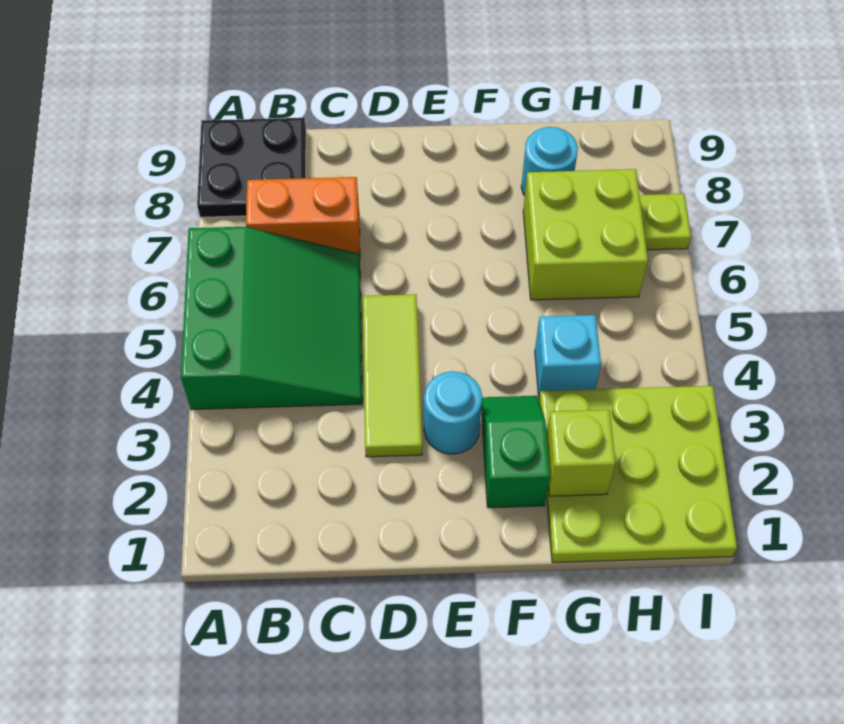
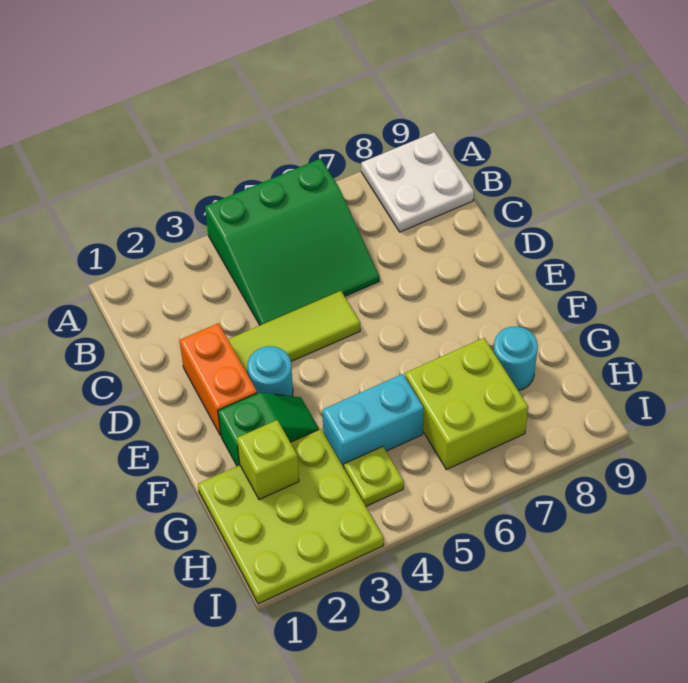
black 2x2 plate [197,118,306,217] -> white 2x2 plate [361,132,474,232]
orange 1x2 brick [246,177,360,254] -> orange 1x2 brick moved to [179,323,257,436]
cyan 1x1 brick [535,315,601,397] -> cyan 1x2 brick [322,374,424,468]
lime 1x1 plate [640,194,691,250] -> lime 1x1 plate moved to [344,447,404,506]

